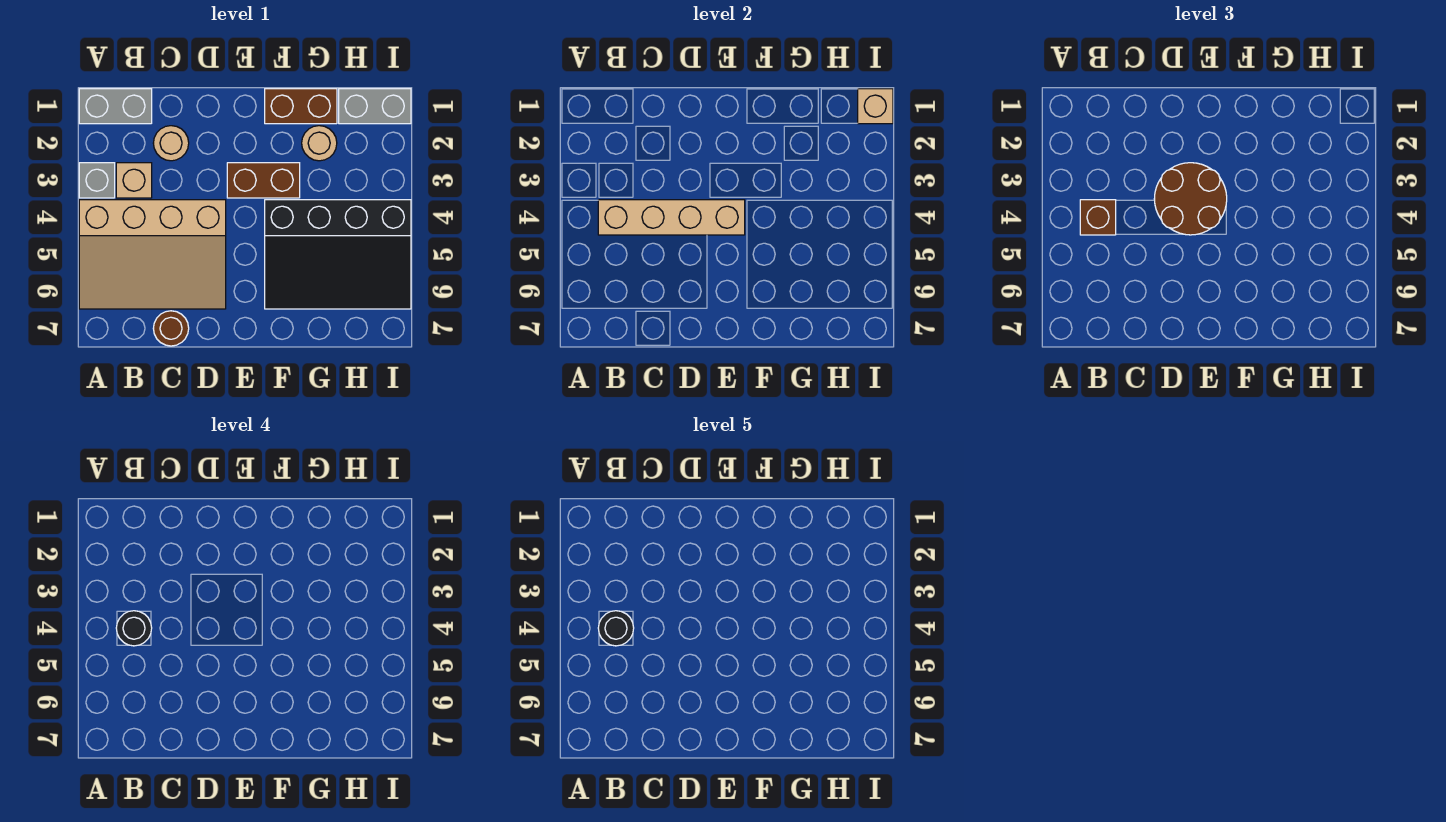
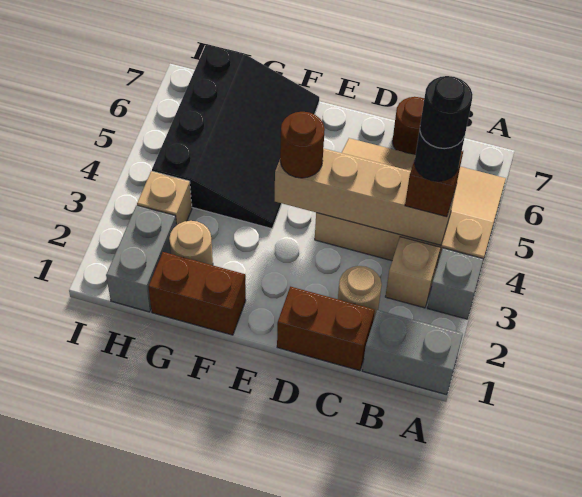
brown 2x2 round brick [1154,163,1227,235] -> brown 1x1 round brick [280,112,325,178]
brown 1x2 brick [227,163,300,198] -> brown 1x2 brick moved to [277,287,375,371]
black 3x4 slope [265,200,411,309] -> black 3x4 slope turned to [152,44,319,229]
grey 1x2 brick [339,89,411,124] -> grey 1x2 brick turned to [106,205,176,312]
tan 1x1 brick [858,89,893,124] -> tan 1x1 brick moved to [137,171,192,226]

